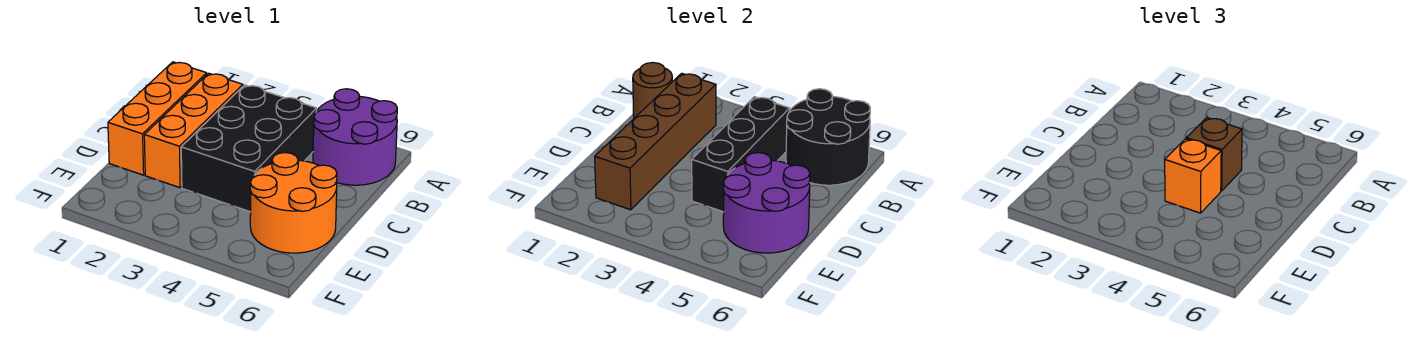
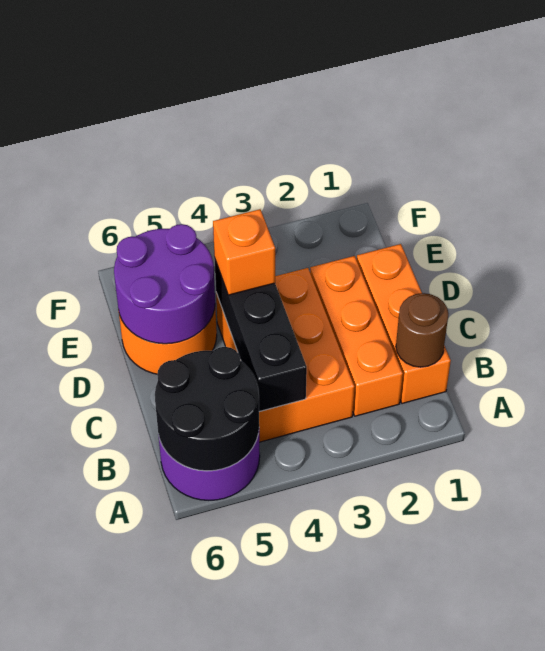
brown 1x4 brick [595,73,716,210] -> none
black 2x3 brick [181,85,317,212] -> orange 2x3 brick [216,268,355,442]
brown 1x1 brick [1186,118,1242,191] -> none

